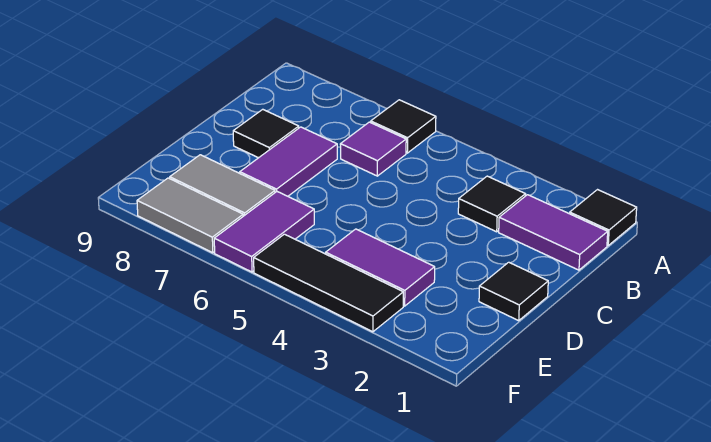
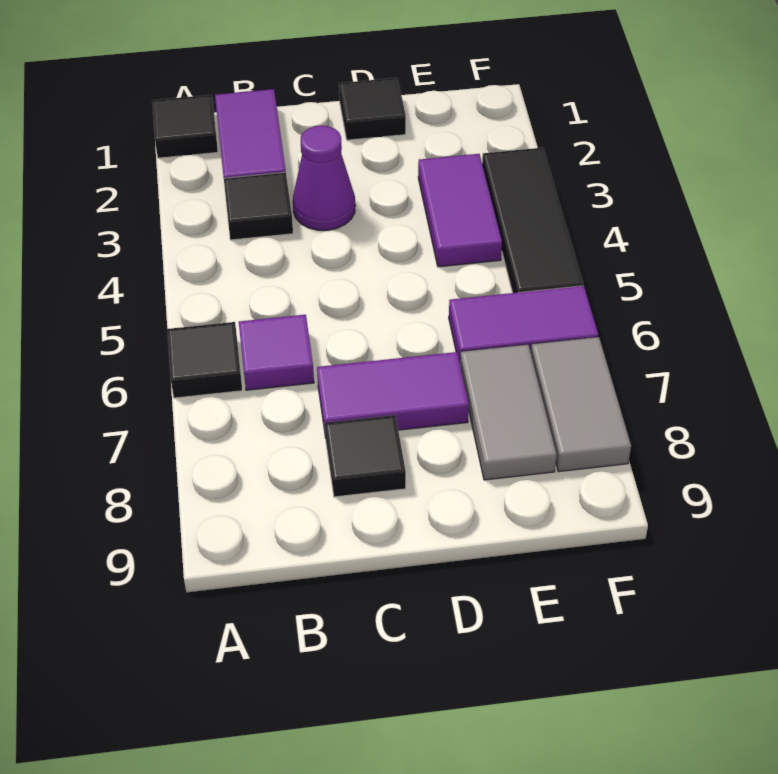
none -> purple 1x1 cone [293,126,355,230]

